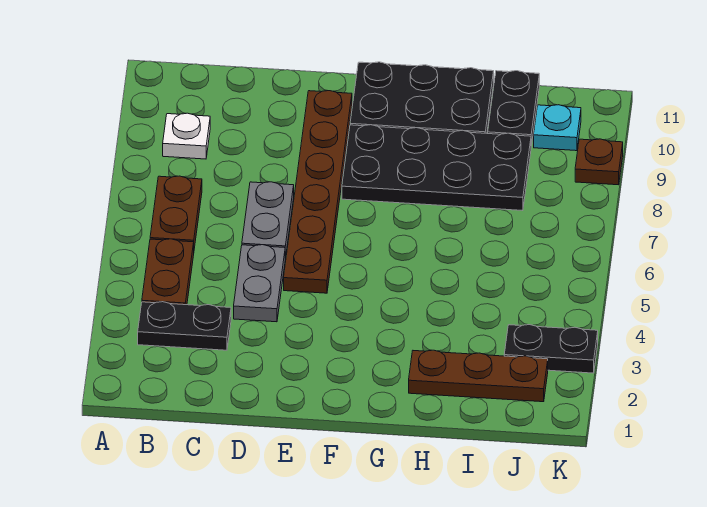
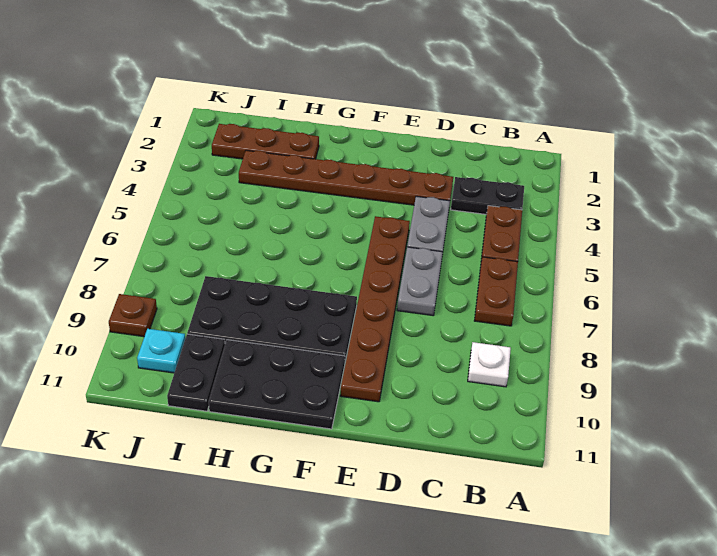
none -> brown 1x6 plate [239,150,453,205]
black 1x2 plate [504,325,598,373] -> none

